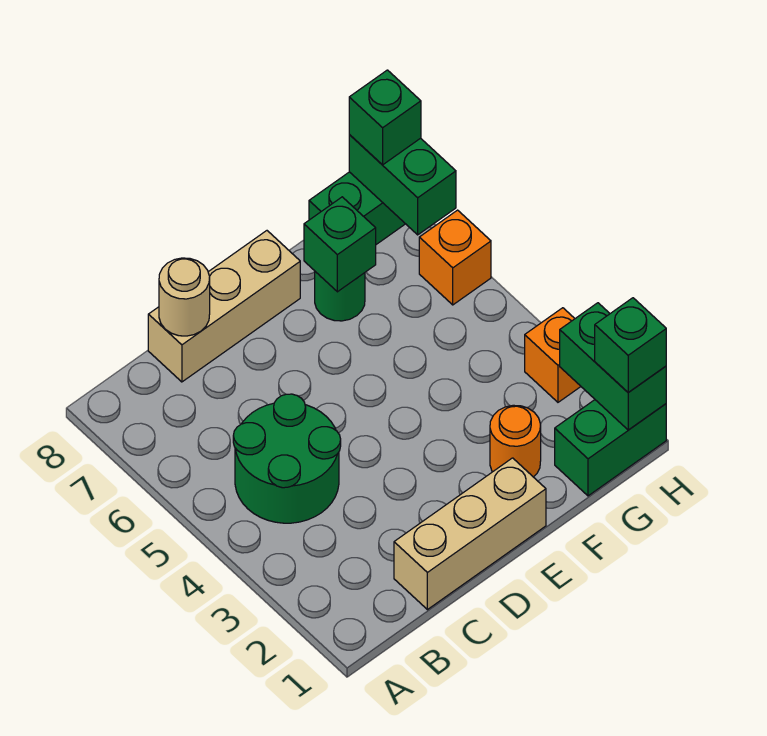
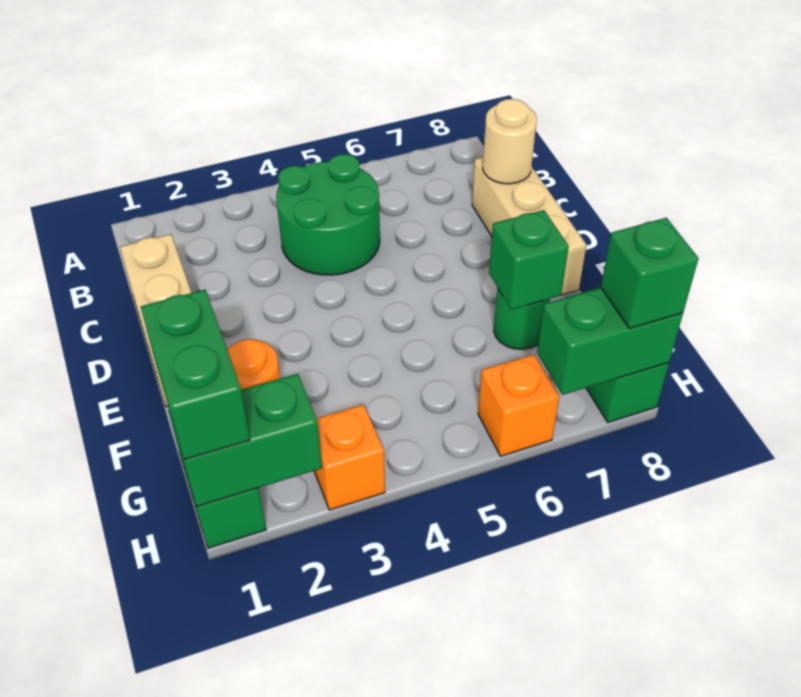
green 1x1 brick [595,298,666,392] -> green 1x2 brick [141,290,250,460]

